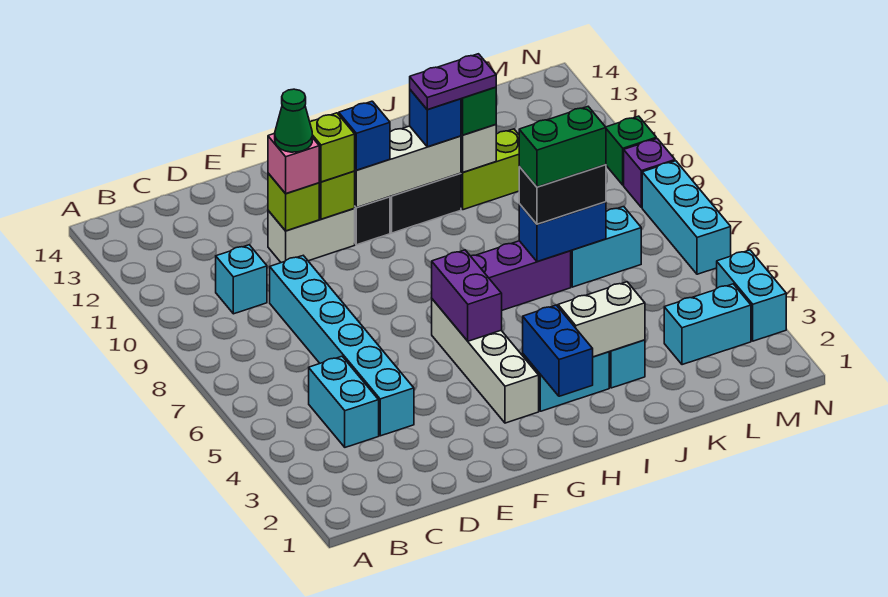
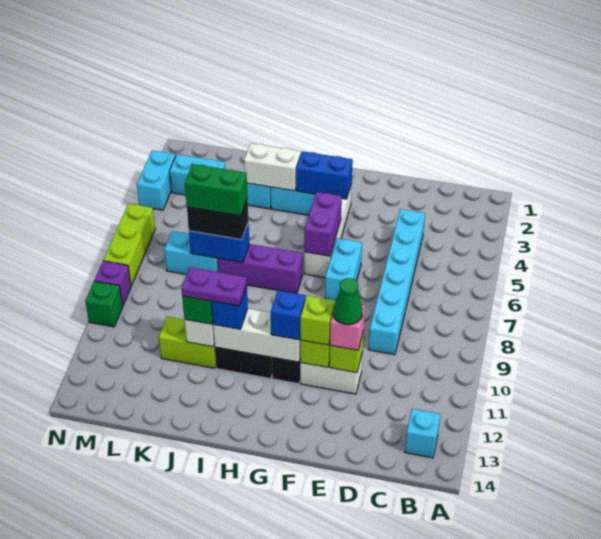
cyan 1x2 brick [309,356,379,447] -> cyan 1x2 brick moved to [325,238,362,300]
cyan 1x1 brick [216,245,267,314] -> cyan 1x1 brick moved to [405,409,440,458]
blue 1x2 brick [523,305,593,396] -> blue 1x2 brick turned to [296,151,353,199]
cyan 1x3 brick [642,161,731,274] -> lime 1x3 brick [103,204,155,286]

